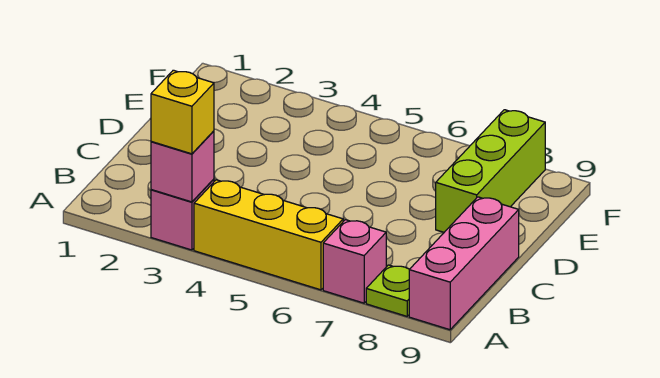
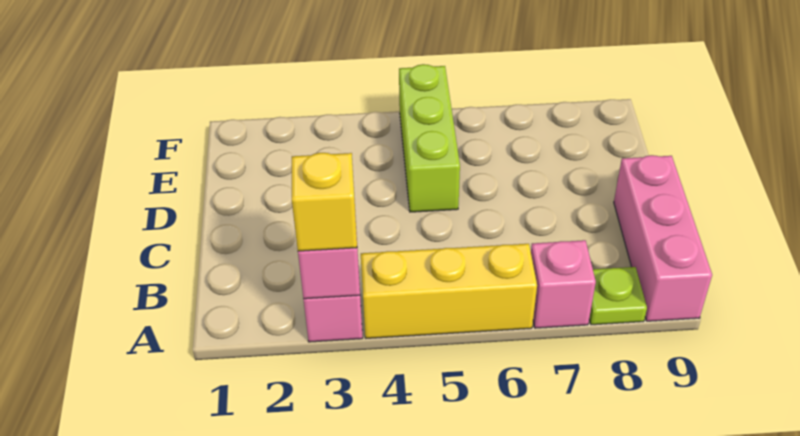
lime 1x3 brick [436,110,545,232] -> lime 1x3 brick moved to [399,64,460,212]

